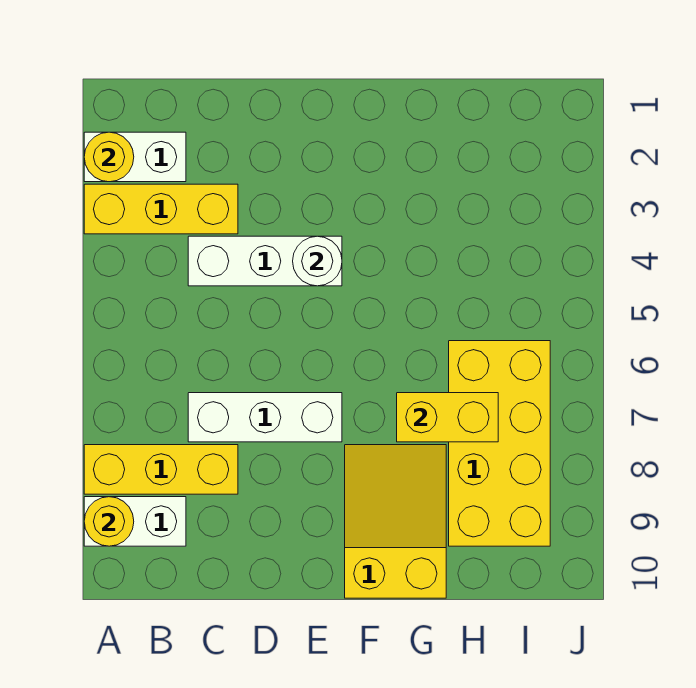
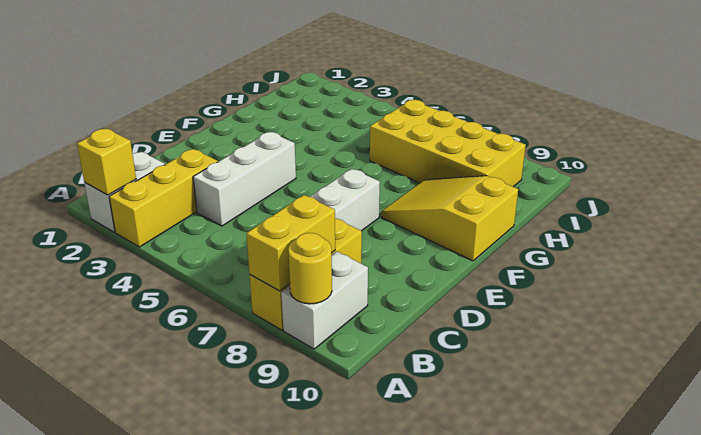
yellow 1x1 round brick [84,132,134,182] -> yellow 1x1 brick [77,128,136,195]
white 1x1 round brick [293,236,342,286] -> none
yellow 1x2 brick [397,393,498,442] -> yellow 1x2 brick moved to [246,195,335,291]

